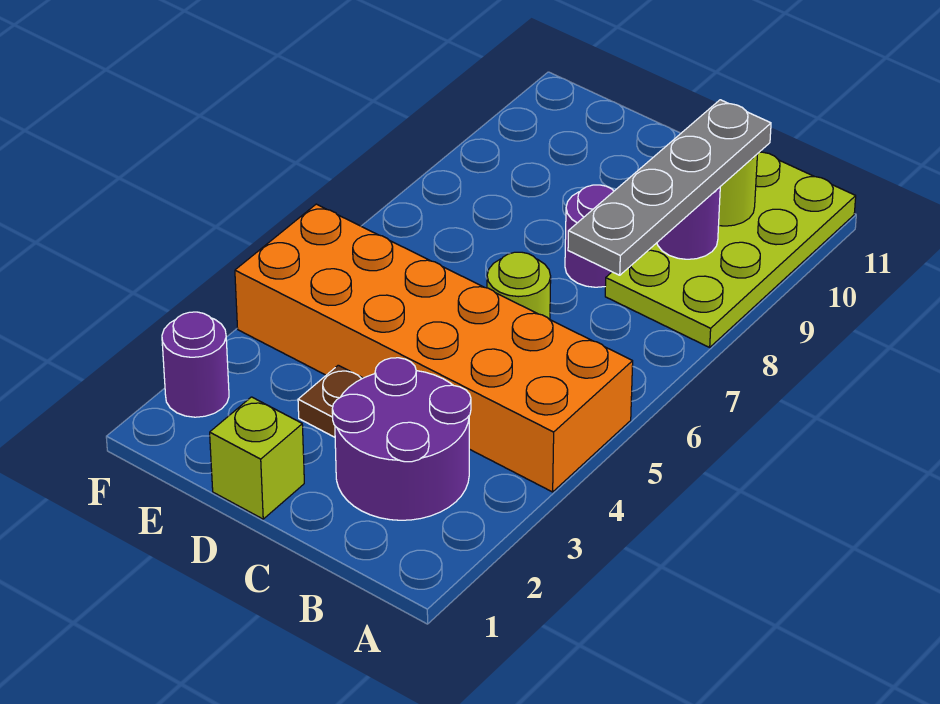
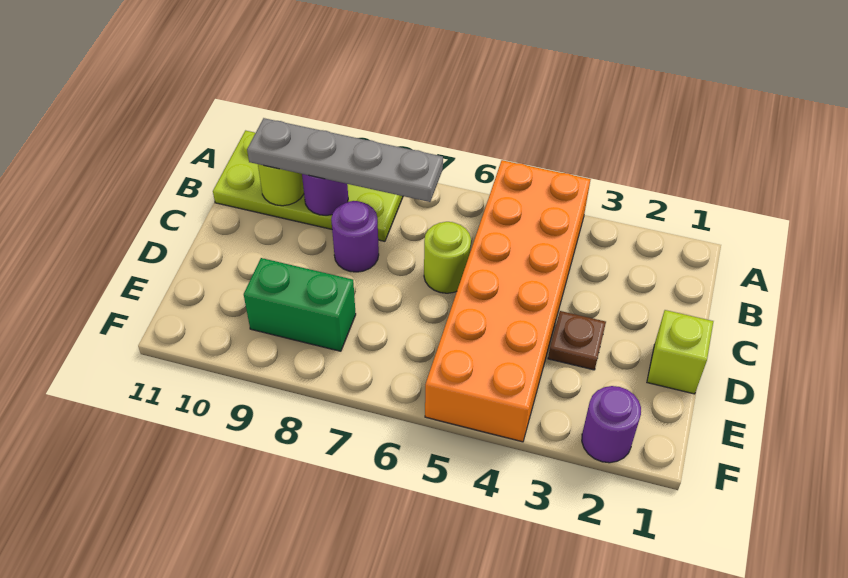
purple 2x2 round brick [332,358,471,520] -> none
none -> green 1x2 brick [244,258,356,351]

